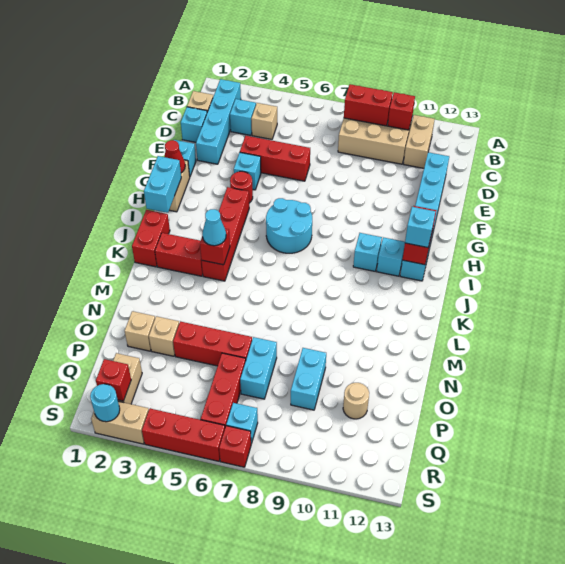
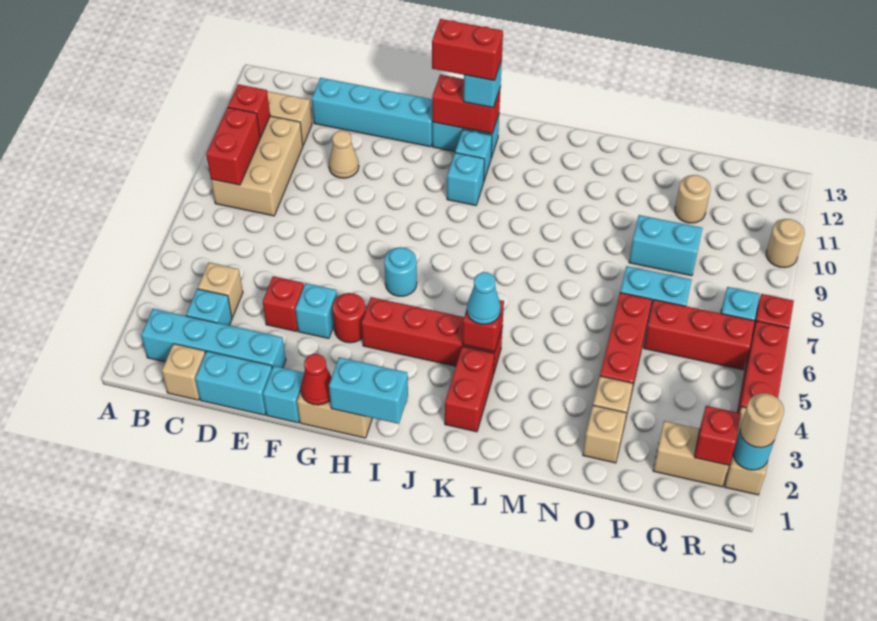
cyan 1x1 brick [181,107,207,142] -> cyan 1x2 brick [195,351,272,415]
red 1x3 brick [240,136,310,181] -> red 1x1 brick [263,276,304,331]
none -> tan 1x1 cone [329,131,359,178]
cyan 2x2 round brick [266,198,312,253] -> cyan 1x1 round brick [384,247,417,296]
red 1x2 brick [132,210,170,267] -> red 1x2 brick moved to [432,19,503,81]
none -> tan 1x1 round brick [740,393,784,448]
none -> tan 1x1 round brick [766,219,805,268]

